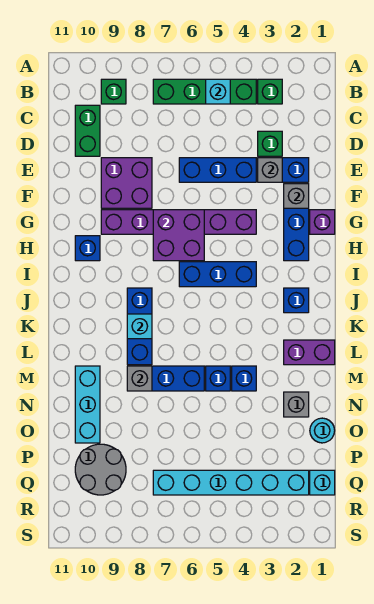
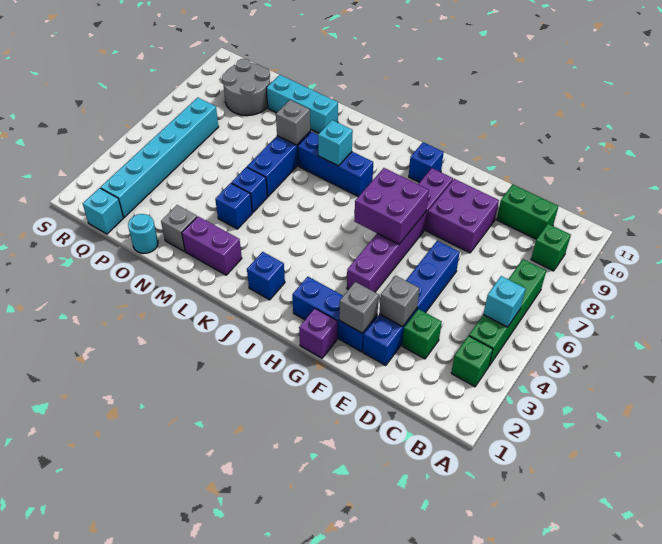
blue 1x3 brick [179,262,256,287] -> none
purple 1x2 brick [284,340,335,365] -> purple 1x2 brick turned to [182,216,242,275]

